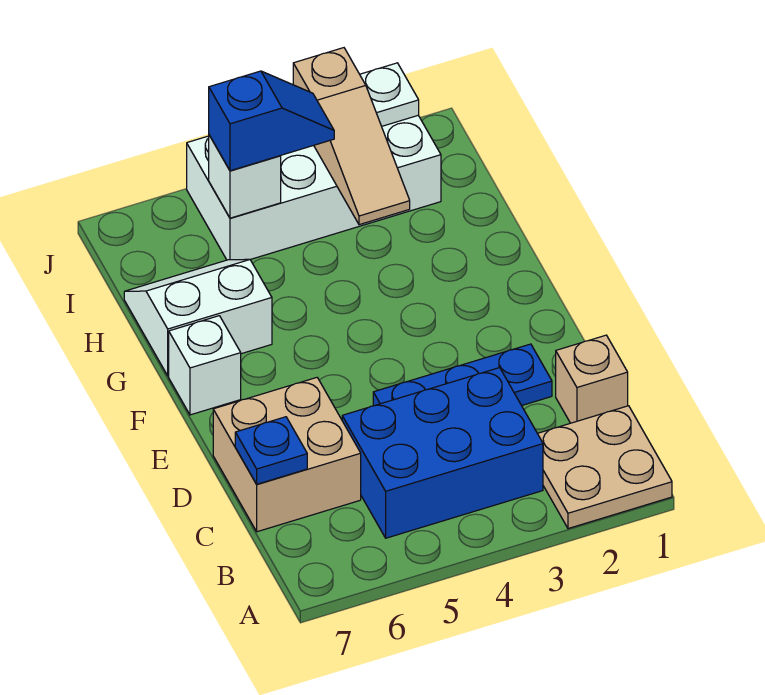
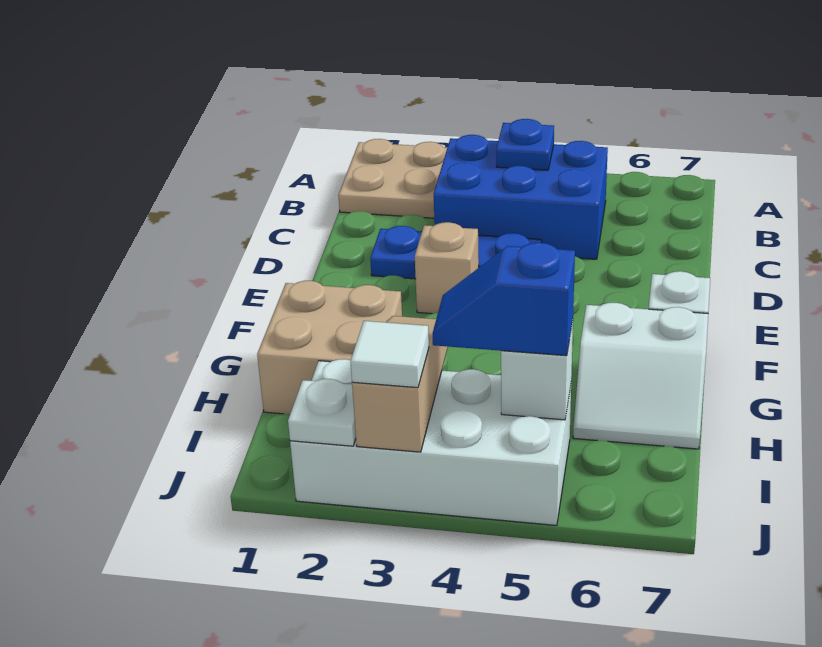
tan 1x1 brick [556,335,628,423] -> tan 1x1 brick moved to [415,222,479,314]
tan 2x2 brick [213,378,361,532] -> tan 2x2 brick moved to [257,281,402,414]
blue 1x1 plate [235,417,307,484] -> blue 1x1 plate moved to [496,119,554,170]
none -> white 1x1 tile [351,321,429,388]

